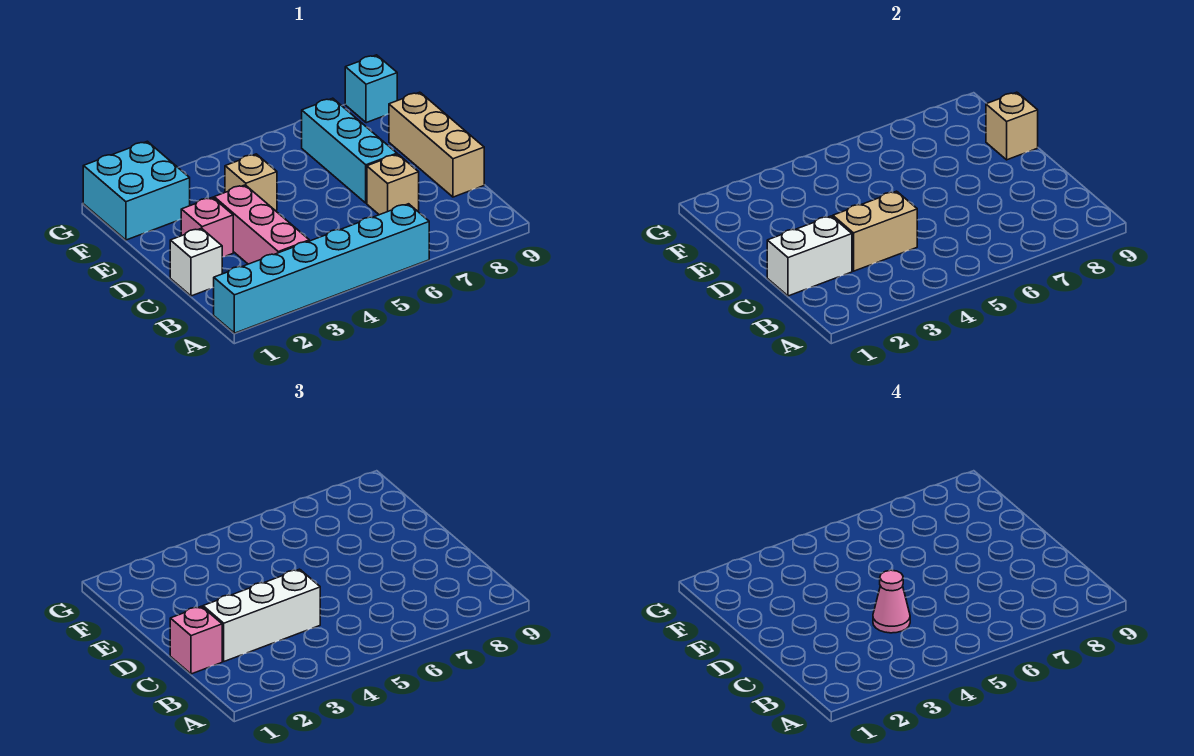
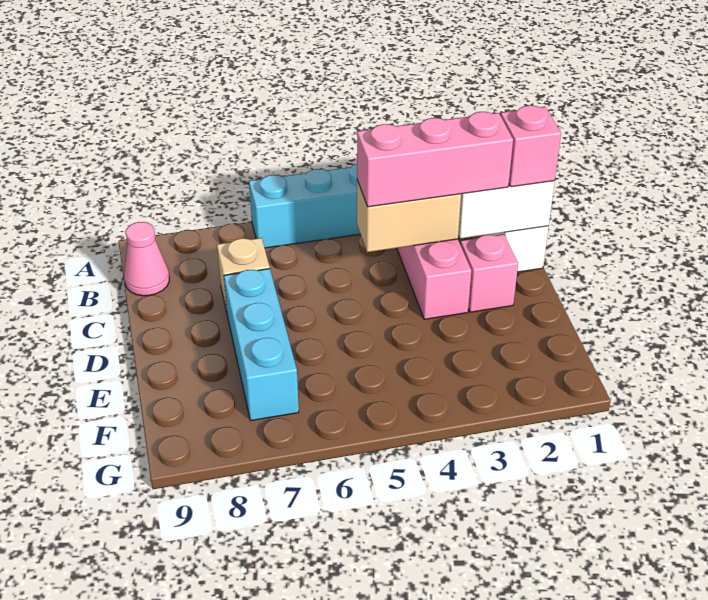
white 1x3 brick [203,569,320,661] -> pink 1x3 brick [357,112,513,207]
pink 1x1 cone [873,570,910,633] -> pink 1x1 cone moved to [124,222,169,296]
tan 1x3 brick [389,92,484,197] -> none
tan 1x1 brick [225,154,277,211] -> none
tan 1x1 brick [986,92,1038,160] -> none
cyan 2x2 brick [83,141,190,240] -> none
cyan 1x1 brick [345,55,397,123] -> none

